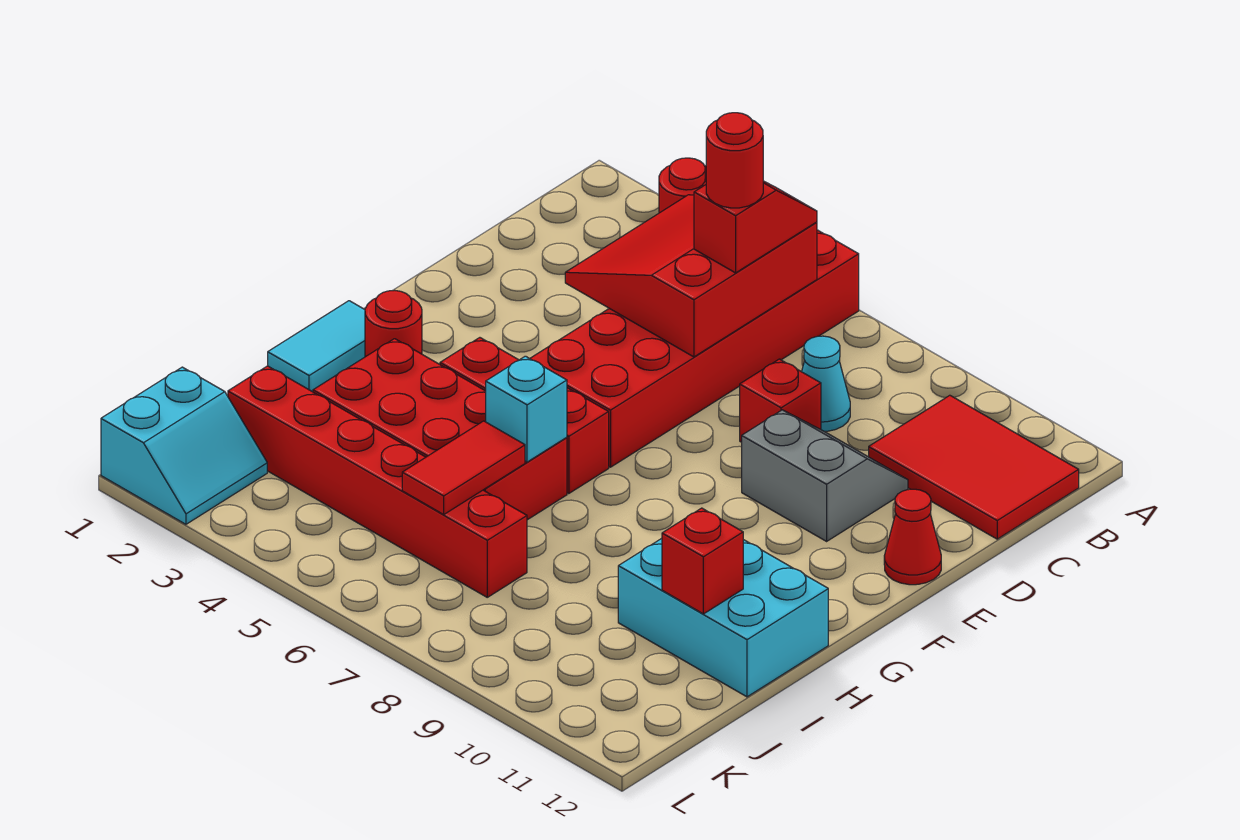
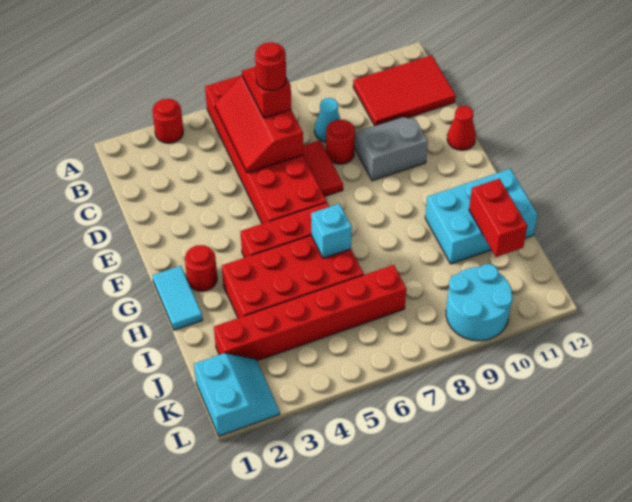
red 3x3 slope [565,195,817,357] -> red 2x3 slope [215,76,303,173]
red 1x1 brick [740,359,821,442] -> red 1x1 round brick [326,120,355,164]
red 1x2 tile [402,421,525,514] -> red 1x2 tile moved to [303,140,343,197]
red 1x1 brick [662,508,743,614] -> red 1x2 brick [469,179,527,257]
none -> cyan 2x2 round brick [446,264,513,341]

